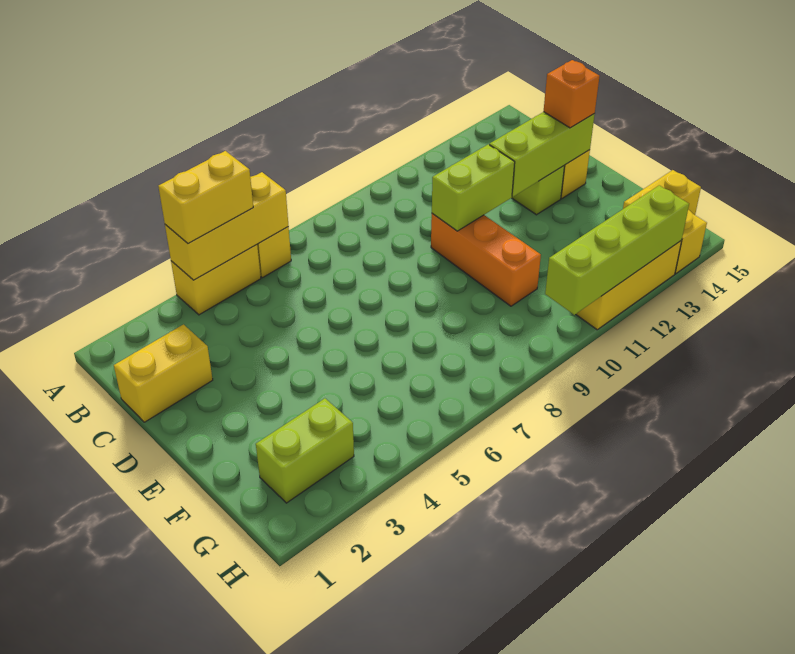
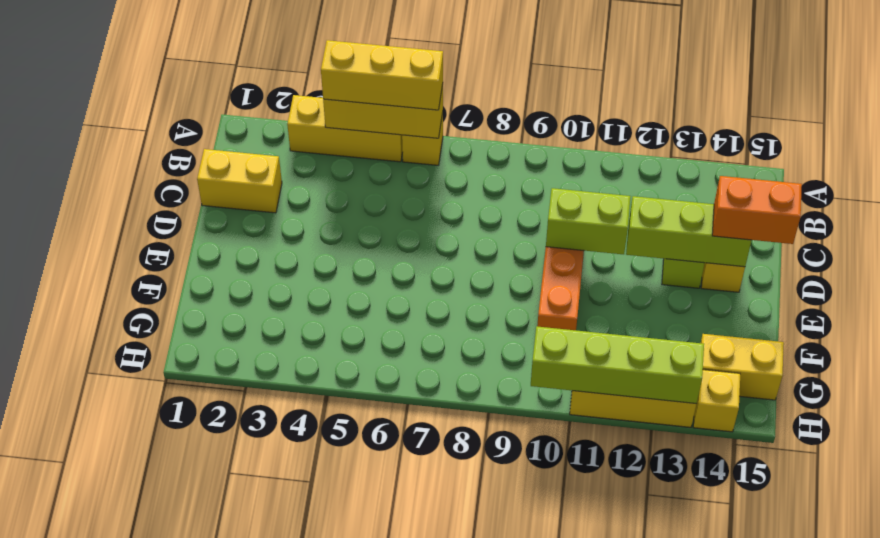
yellow 1x2 brick [171,245,261,315] -> yellow 1x3 brick [287,95,403,162]
yellow 1x2 brick [158,151,253,244] -> yellow 1x3 brick [321,40,443,110]
orange 1x1 brick [544,60,600,128] -> orange 1x2 brick [712,176,802,244]
lime 1x2 brick [256,398,354,503] -> none

